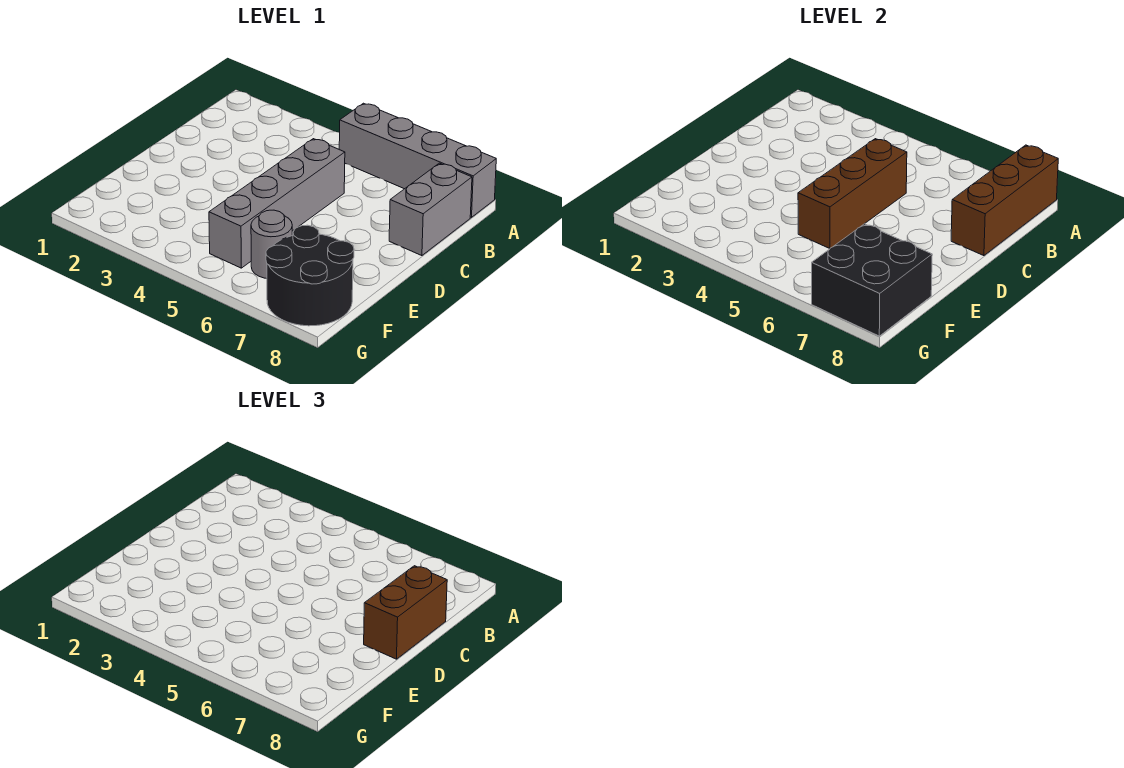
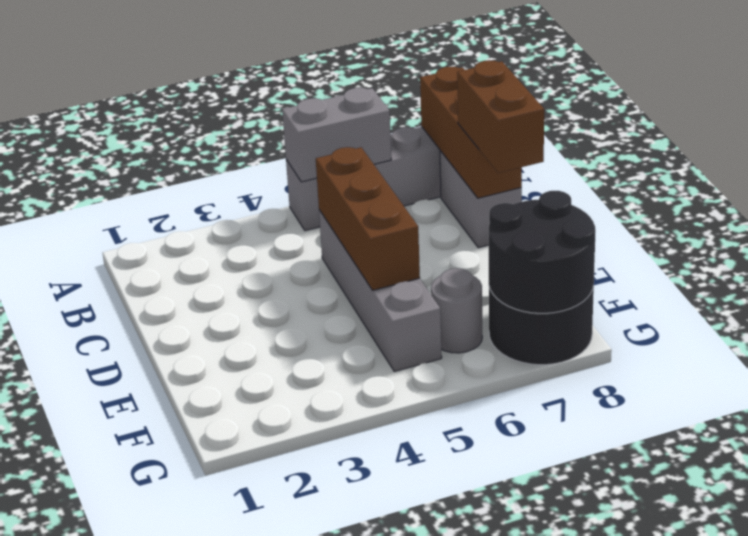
none -> grey 1x2 brick [282,88,391,182]
black 2x2 brick [812,224,932,336] -> black 2x2 round brick [489,191,595,313]

